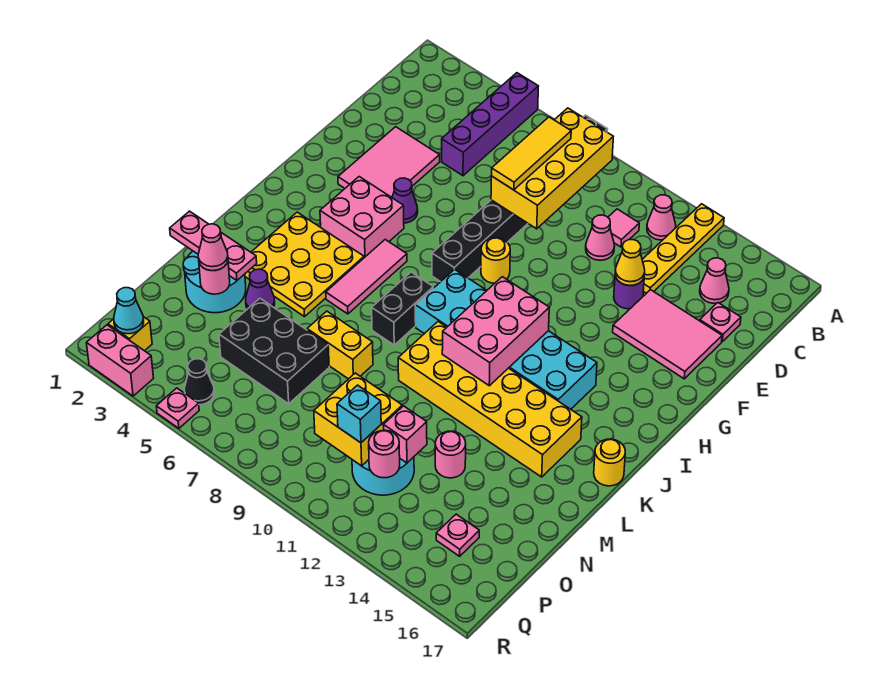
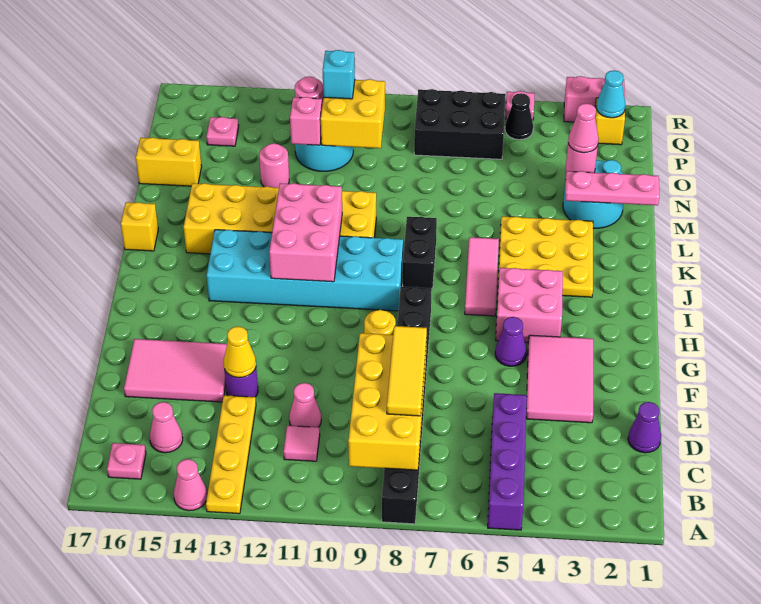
pink 1x1 cone [647,195,676,240] -> pink 1x1 cone moved to [174,459,207,511]
pink 1x1 plate [700,303,741,342] -> pink 1x1 plate moved to [107,443,146,479]
yellow 1x1 round brick [594,439,625,486] -> yellow 1x1 brick [121,202,158,251]
purple 1x1 cone [246,269,275,309] -> purple 1x1 cone moved to [628,402,661,453]
yellow 1x2 brick [307,311,373,379] -> yellow 1x2 brick moved to [136,137,202,186]
black 2x3 brick [219,299,329,404] -> black 2x3 brick moved to [414,89,506,159]

